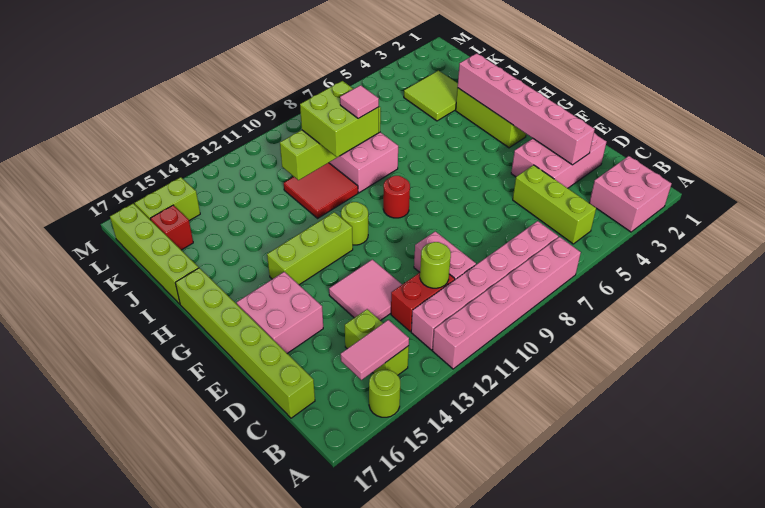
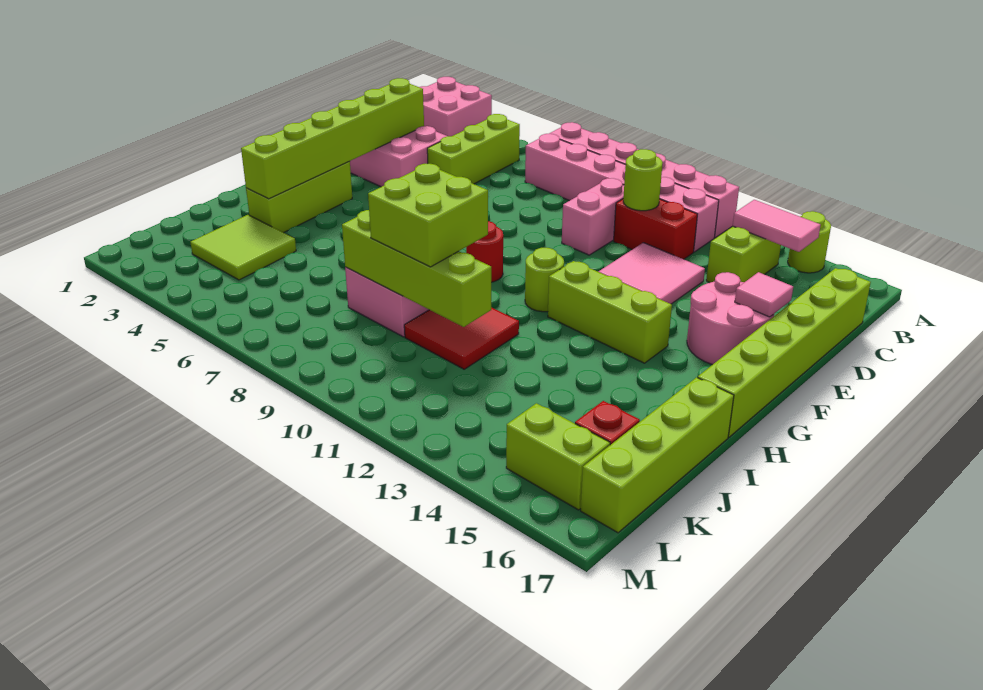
pink 1x6 brick [458,53,595,165] -> lime 1x6 brick [241,78,424,199]
pink 2x2 brick [237,272,323,353] -> pink 2x2 round brick [687,272,774,365]
pink 1x1 tile [340,85,379,119] -> pink 1x1 tile moved to [735,272,793,317]

